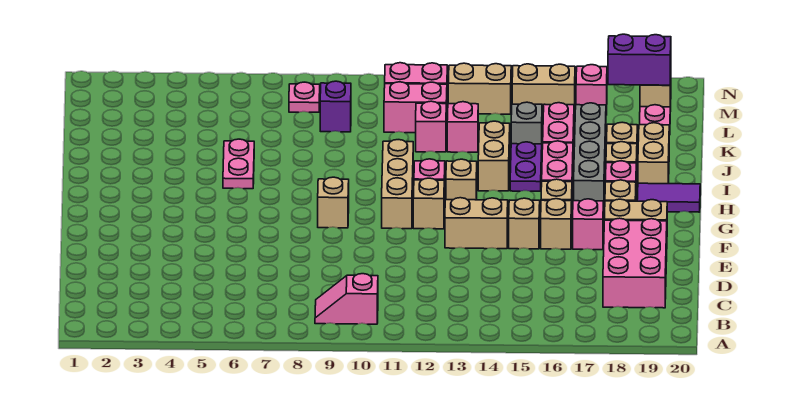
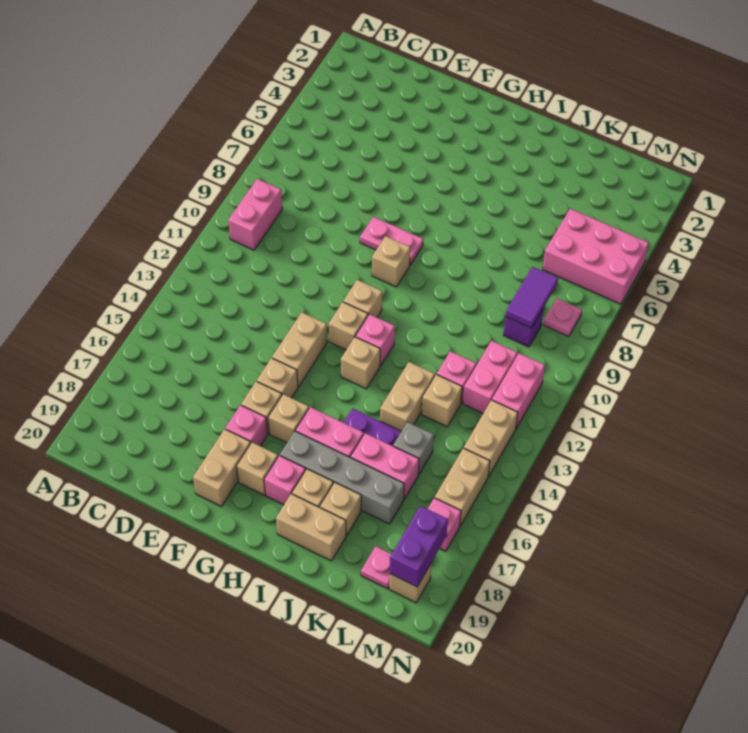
pink 1x2 slope [315,274,378,324] -> pink 1x2 brick [228,179,282,250]
pink 2x3 brick [603,218,667,308] -> pink 2x3 brick moved to [543,209,649,304]
tan 1x3 brick [382,140,413,229] -> tan 1x1 brick [343,280,382,317]
purple 1x2 tile [637,183,700,212] -> purple 1x2 tile moved to [506,267,558,328]
pink 1x2 plate [223,139,254,189] -> pink 1x2 plate moved to [360,217,423,265]
tan 1x2 brick [478,121,510,191] -> tan 1x2 brick turned to [380,362,435,431]
pink 1x1 brick [447,102,478,152] -> tan 1x1 brick [422,374,462,427]

